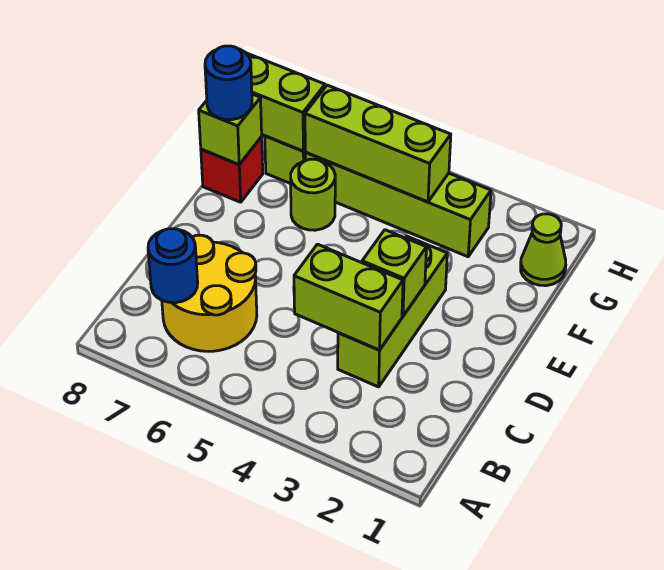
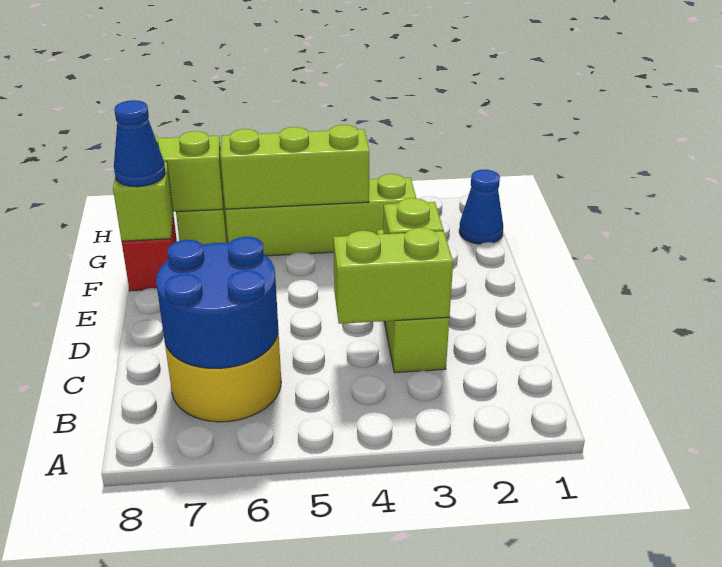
blue 1x1 round brick [148,229,198,303] -> blue 2x2 round brick [156,237,278,368]
lime 1x1 round brick [291,159,335,230] -> none
blue 1x1 round brick [205,46,252,120] -> blue 1x1 cone [114,100,165,187]
lime 1x1 cone [521,214,566,286] -> blue 1x1 cone [459,170,503,244]

